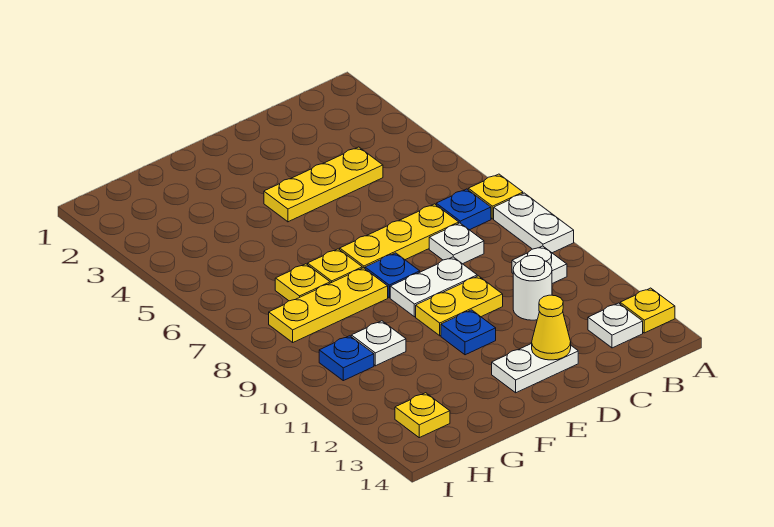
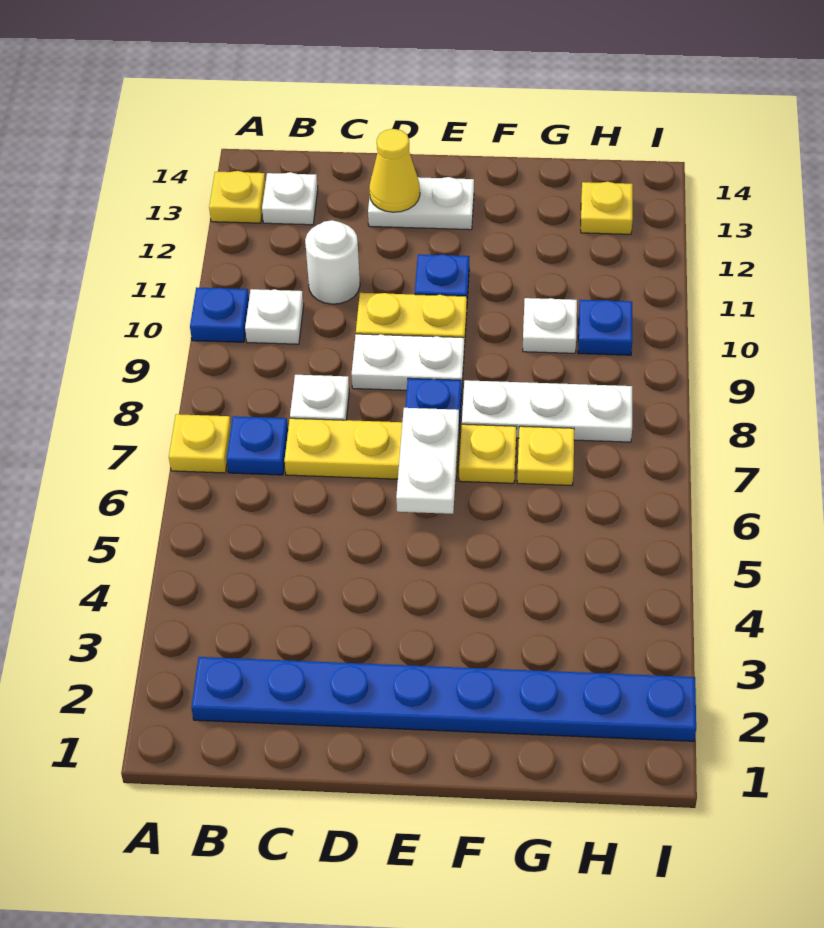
white 1x2 plate [494,193,574,253] -> white 1x2 plate moved to [396,408,459,514]
none -> blue 1x1 plate [190,287,249,342]
none -> blue 1x8 plate [191,657,696,741]
yellow 1x3 plate [264,147,383,222] -> none
yellow 1x3 plate [269,268,388,342] -> white 1x3 plate [462,380,632,442]

